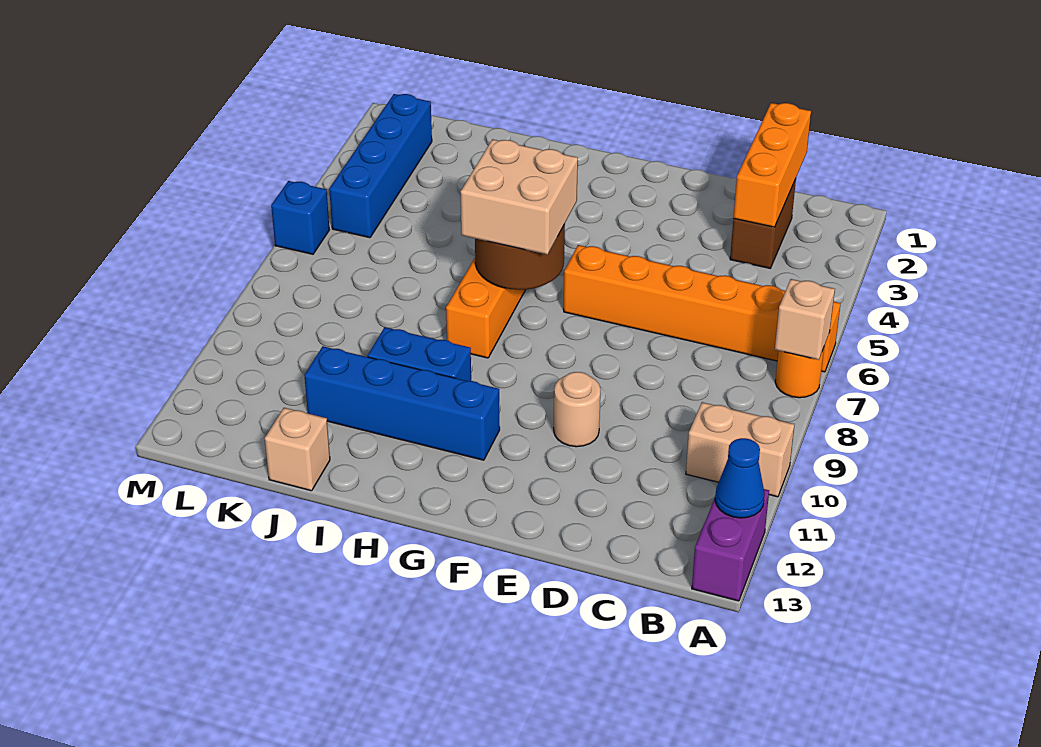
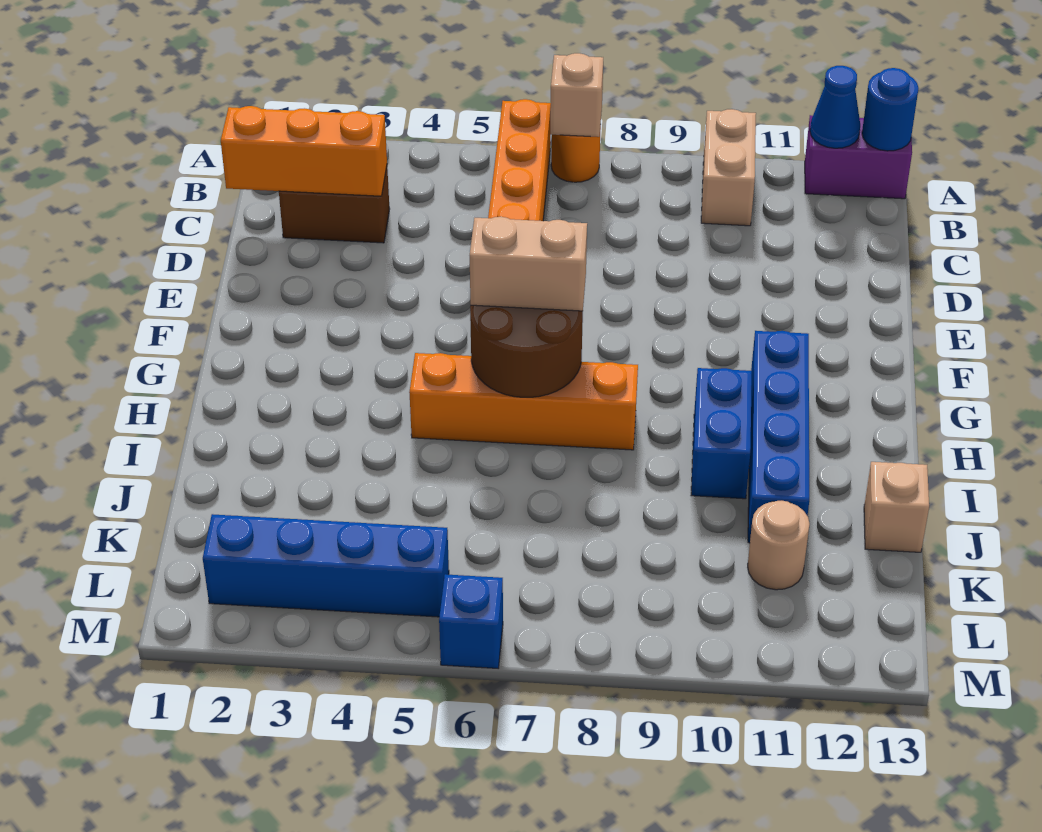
none -> blue 1x1 round brick [862,68,919,151]
tan 1x1 round brick [554,372,601,447] -> tan 1x1 round brick moved to [748,501,809,590]
tan 2x2 brick [460,139,578,255] -> tan 1x2 brick [470,217,587,311]

